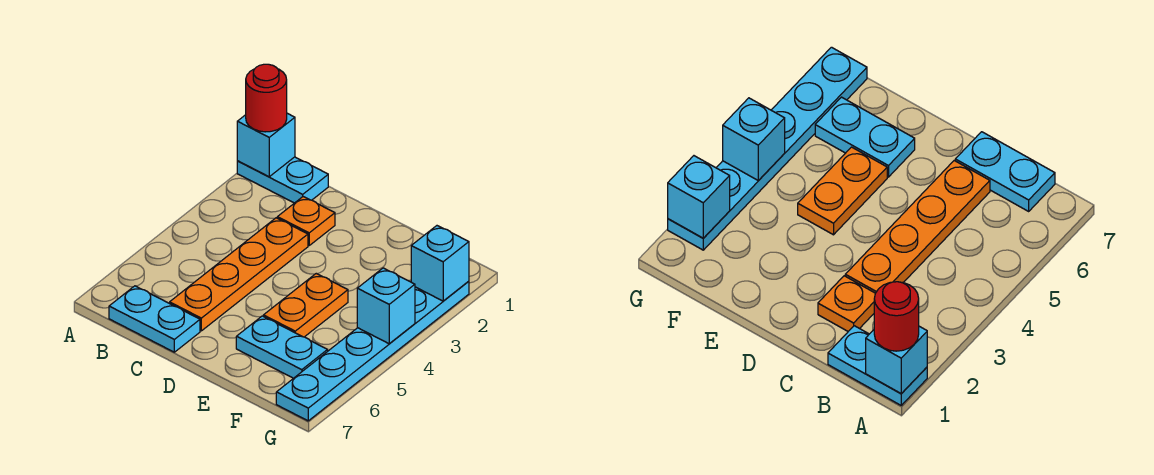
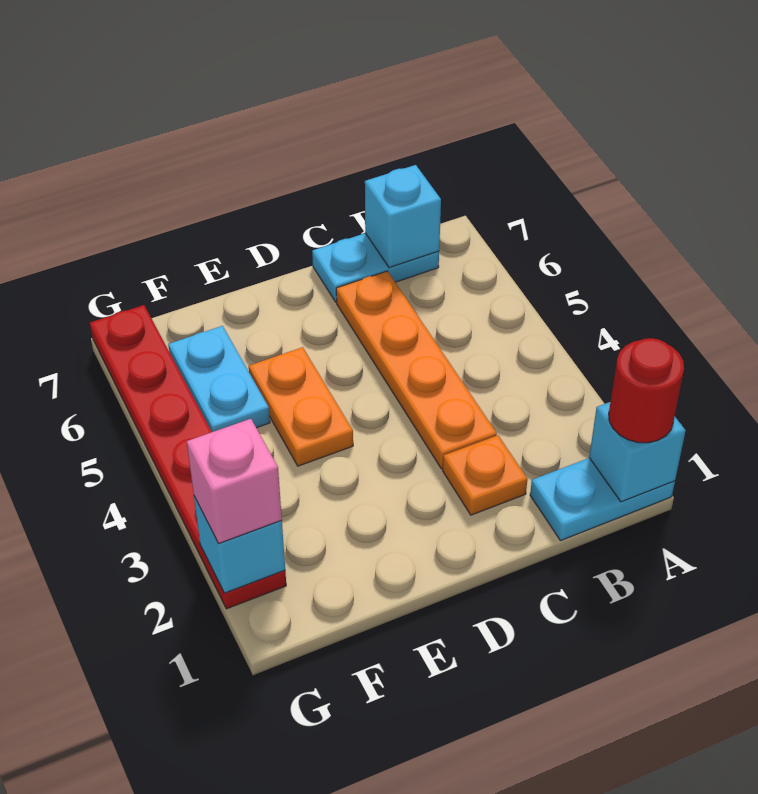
cyan 1x2 plate [236,316,328,378] -> cyan 1x2 plate turned to [168,326,270,432]
cyan 1x6 plate [276,281,469,421] -> red 1x6 plate [90,305,286,609]
none -> pink 1x1 brick [187,419,282,543]
cyan 1x1 brick [357,268,415,344] -> cyan 1x1 brick moved to [365,165,441,268]

